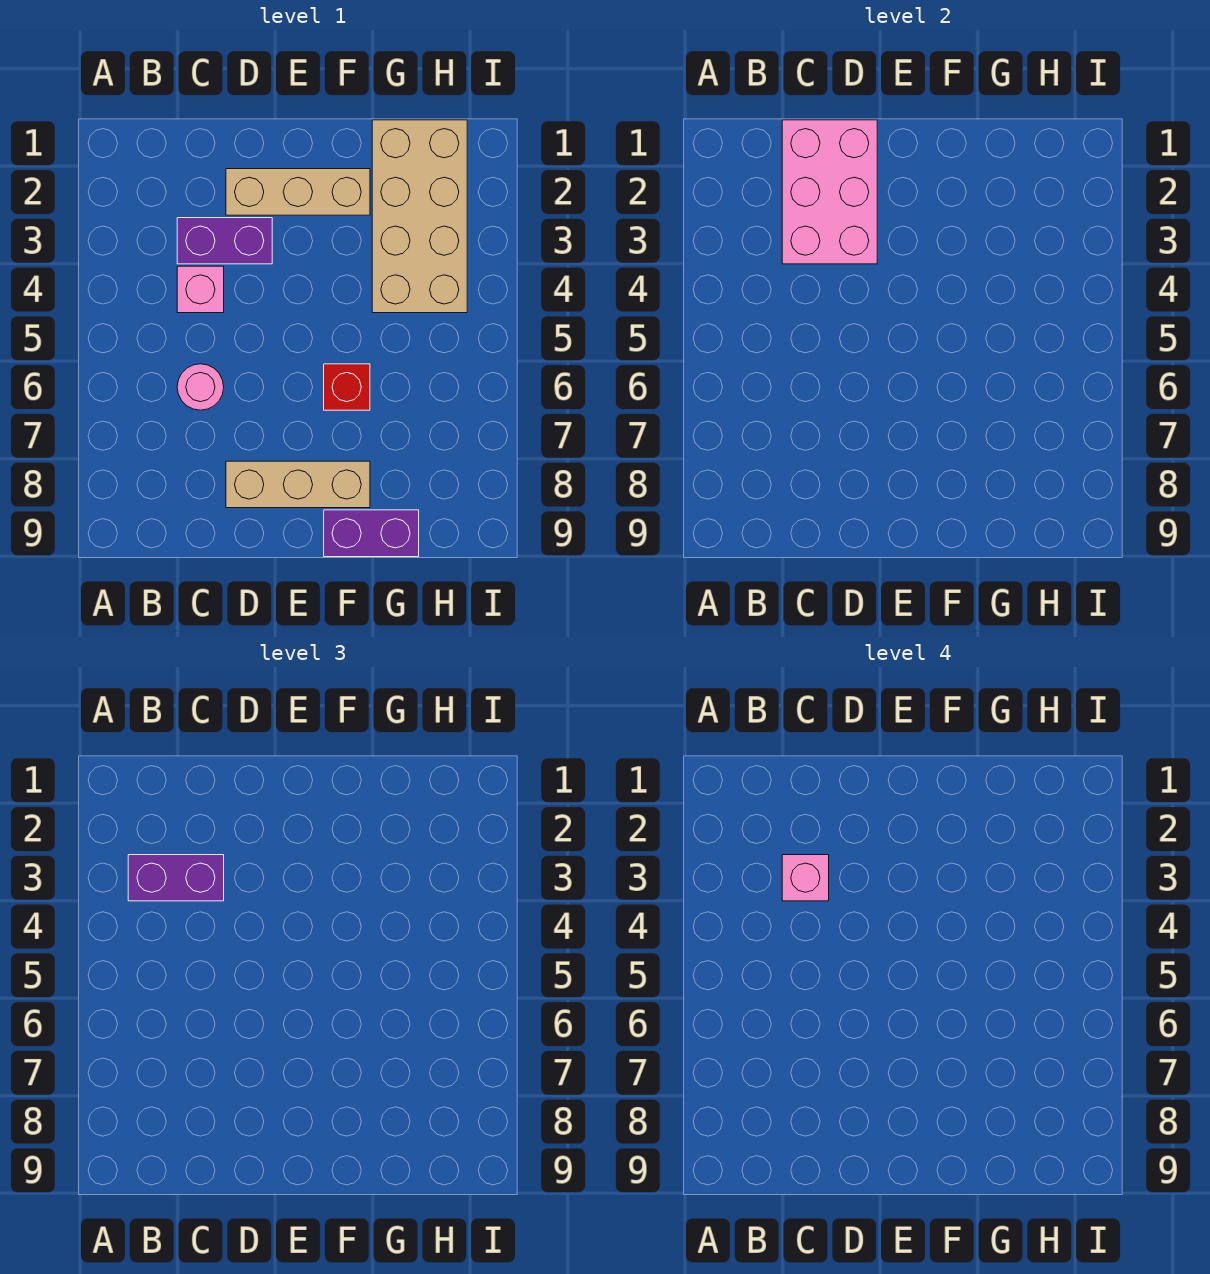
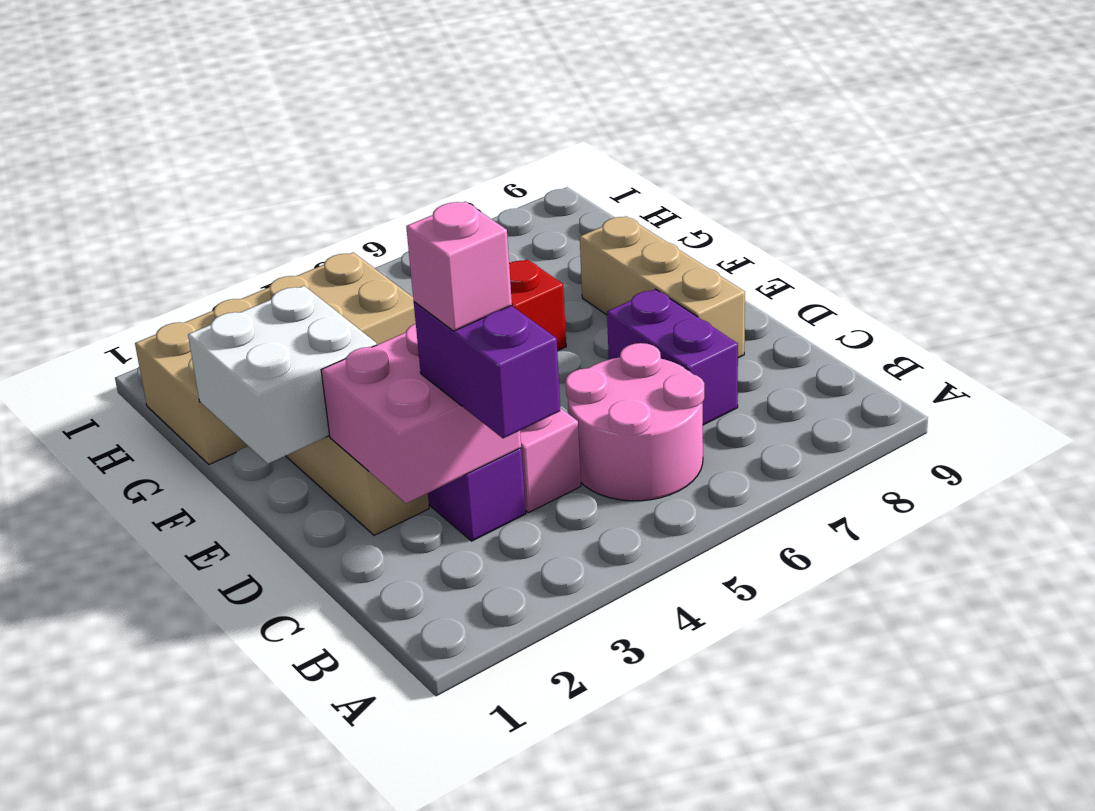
pink 2x3 brick [782,120,877,264] -> pink 2x2 brick [321,323,521,503]
pink 1x1 round brick [177,364,224,410] -> pink 2x2 round brick [566,343,704,501]
none -> white 2x2 brick [188,286,377,464]
purple 1x2 brick [324,510,419,557] -> purple 1x2 brick moved to [607,289,738,425]

